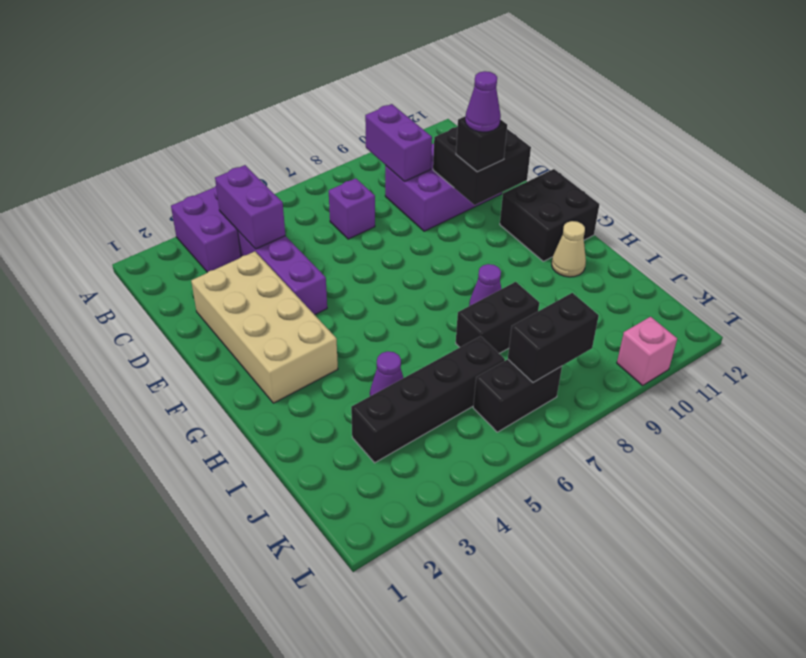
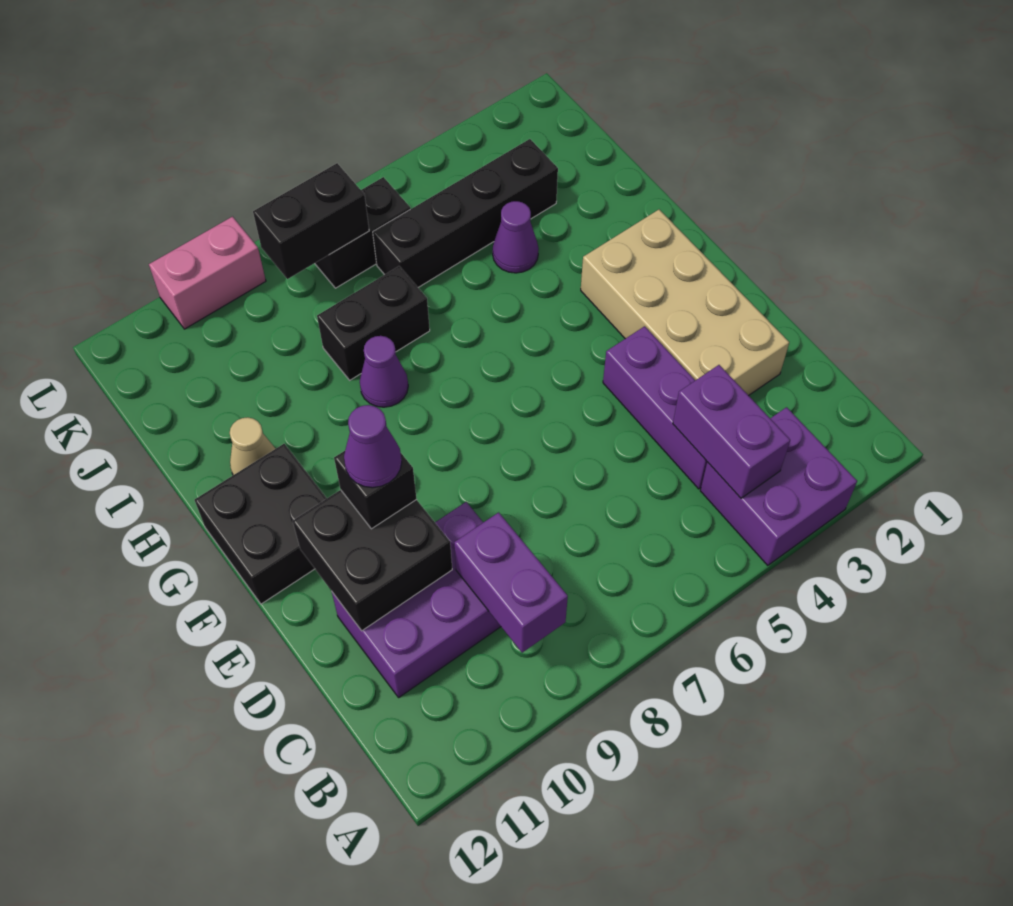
purple 1x1 brick [329,178,375,239] -> none
pink 1x1 brick [617,317,677,386] -> pink 1x2 brick [149,217,266,329]

